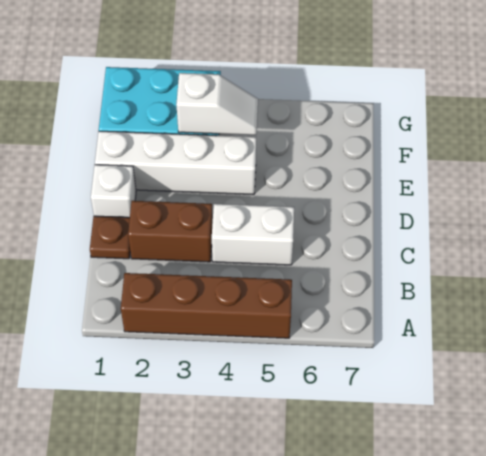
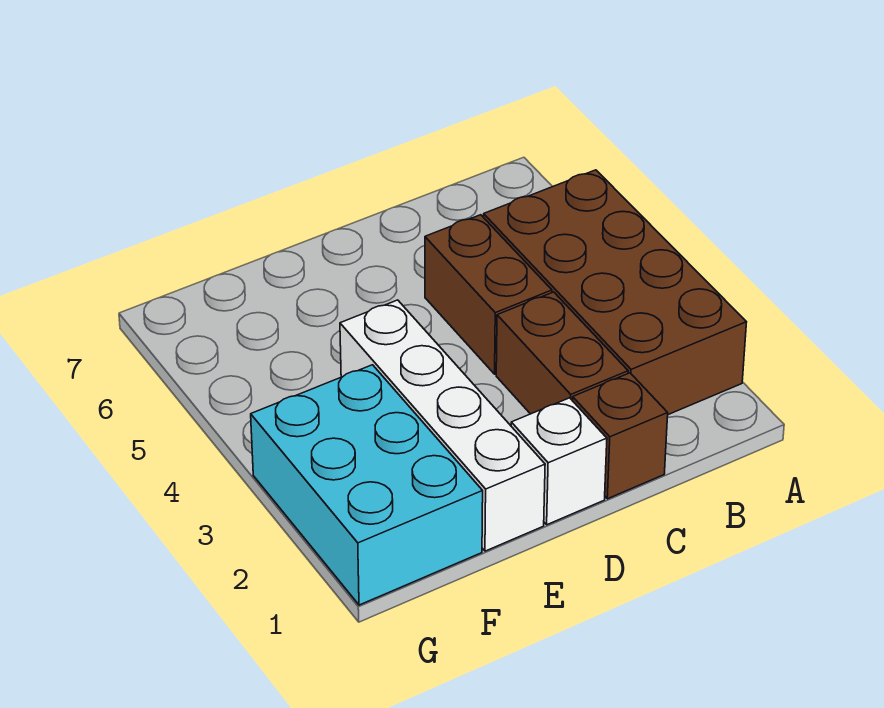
brown 1x4 brick [121,273,292,338] -> brown 2x4 brick [484,170,747,415]
brown 1x1 plate [90,216,130,259] -> brown 1x1 brick [572,373,668,499]
white 1x2 brick [212,204,294,265] -> brown 1x2 brick [425,215,552,374]
white 1x2 slope [176,73,258,135] -> none

